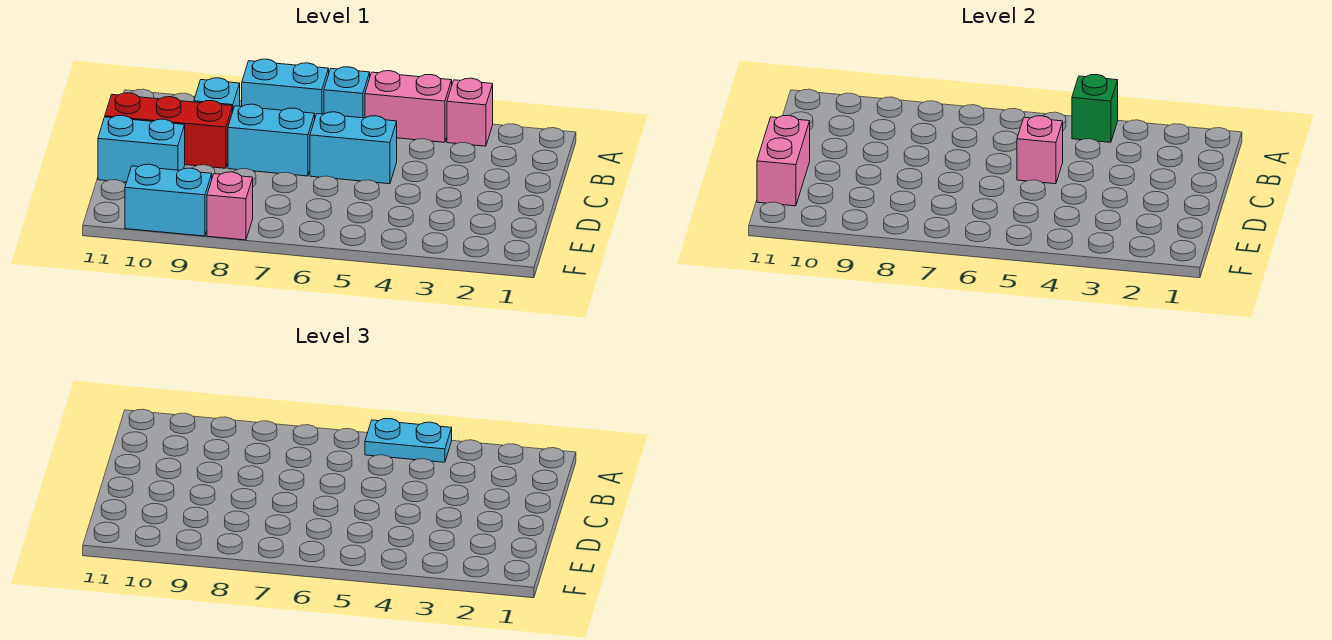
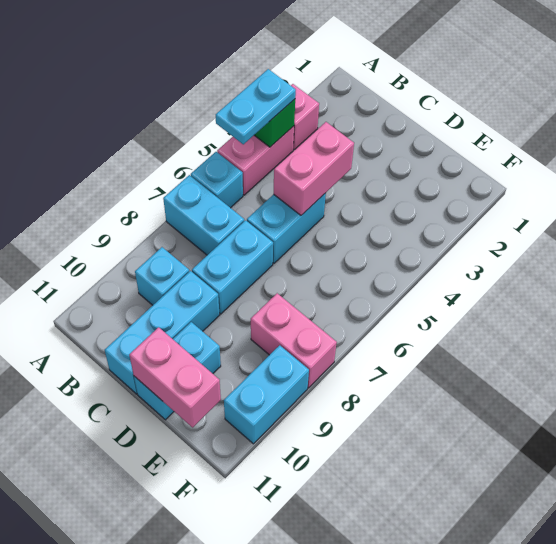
cyan 1x2 brick [242,59,329,117] -> cyan 1x2 brick turned to [163,175,244,255]
pink 1x1 brick [1017,116,1063,184] -> pink 1x2 brick [274,122,354,215]
red 1x3 brick [105,93,233,168] -> cyan 1x3 brick [105,271,219,394]
pink 1x1 brick [207,172,253,240] -> pink 1x2 brick [251,293,337,388]

